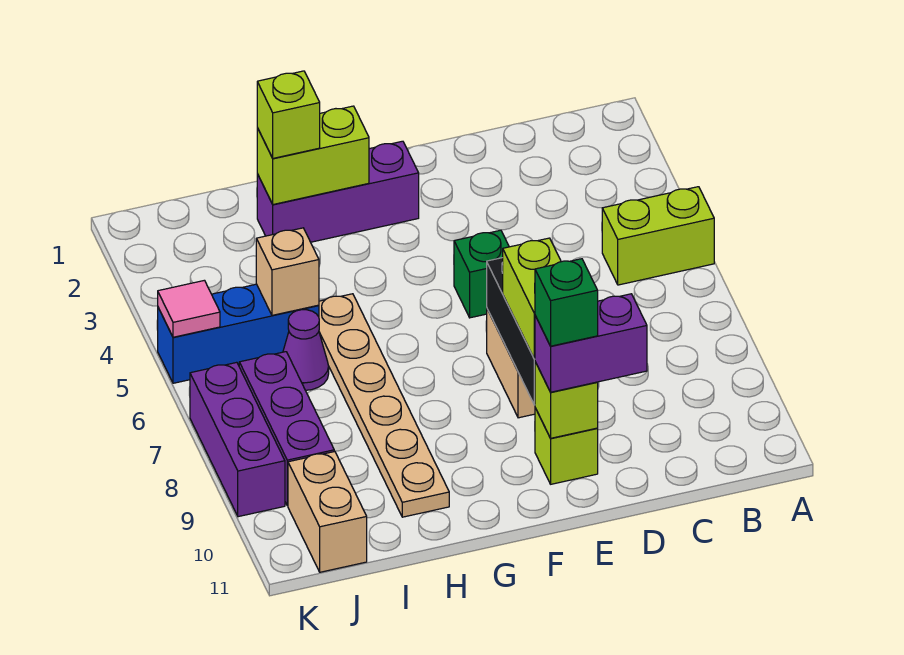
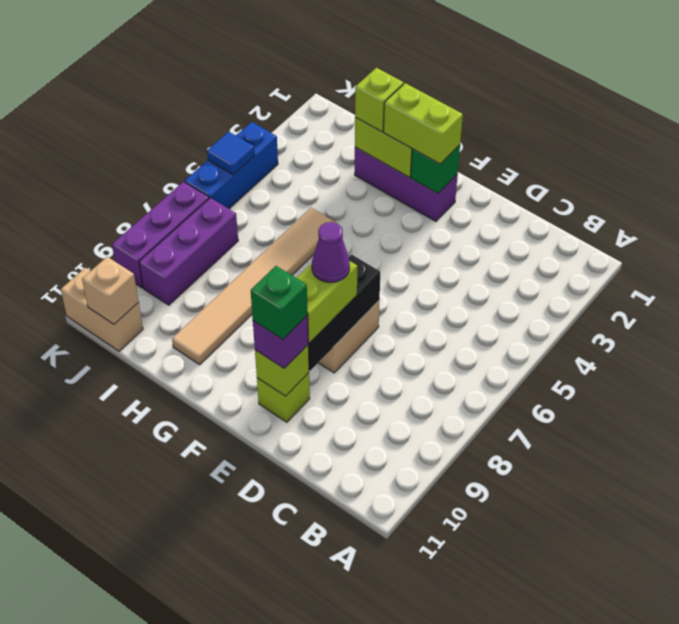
lime 1x2 brick [602,187,714,285] -> lime 1x2 brick moved to [384,83,463,164]
purple 1x2 brick [535,294,647,392] -> purple 1x1 brick [253,316,308,368]
green 1x1 brick [454,230,509,318] -> green 1x1 brick moved to [411,145,460,193]
tan 1x6 plate [319,294,449,517] -> tan 1x6 tile [172,208,336,365]
blue 1x3 brick [158,284,319,383] -> blue 1x3 brick turned to [185,122,278,209]
tan 1x1 brick [256,228,319,315] -> tan 1x1 brick moved to [82,257,139,324]
purple 1x1 cone [283,310,329,390] -> purple 1x1 cone moved to [312,222,350,283]
tan 1x2 brick [288,451,367,572] -> tan 1x2 brick turned to [61,268,143,351]
pink 1x1 tile [158,280,220,337] -> blue 1x1 tile [207,132,255,175]

